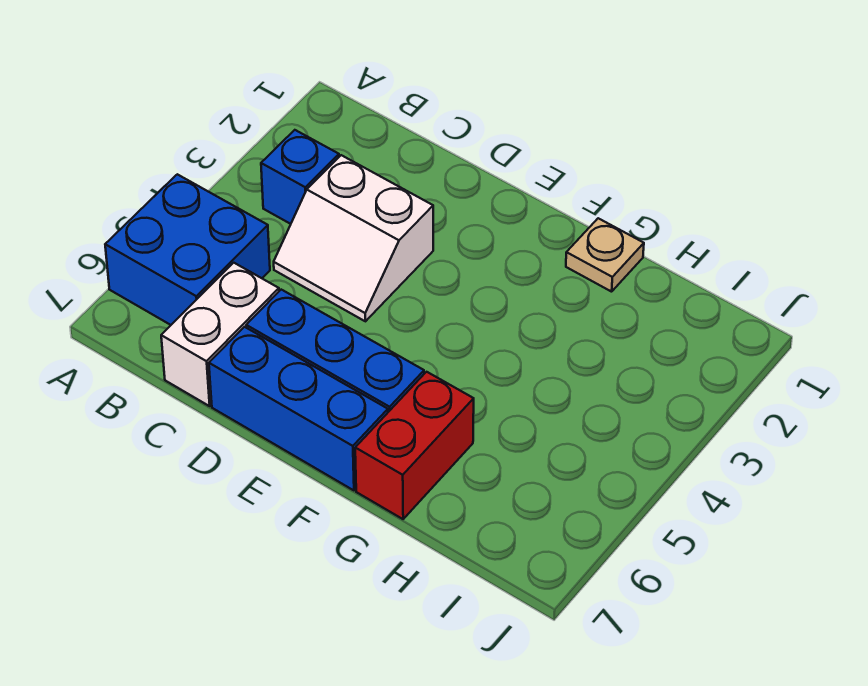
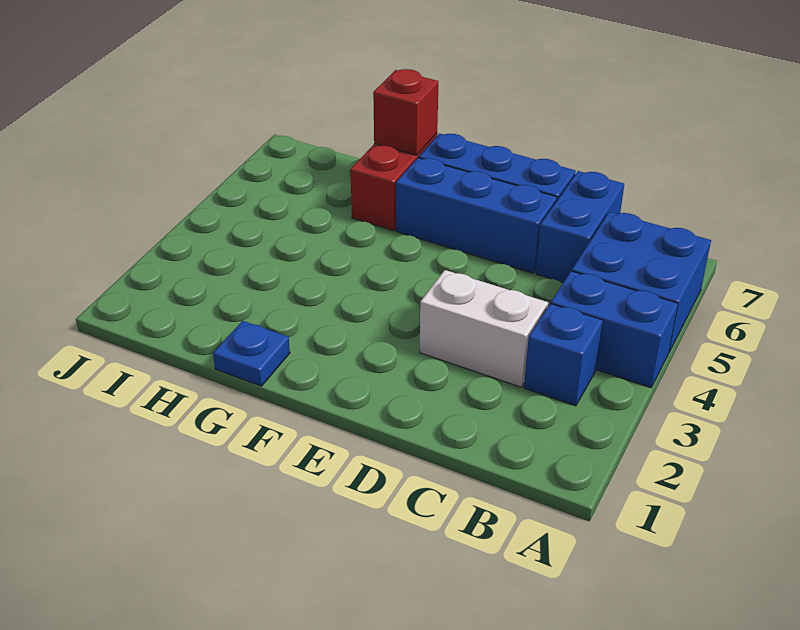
none -> blue 1x2 brick [551,271,678,388]
white 1x2 brick [161,263,279,406] -> blue 1x2 brick [536,171,624,283]
tan 1x1 plate [566,218,644,292] -> blue 1x1 plate [213,321,290,386]
none -> red 1x1 brick [373,69,438,155]

